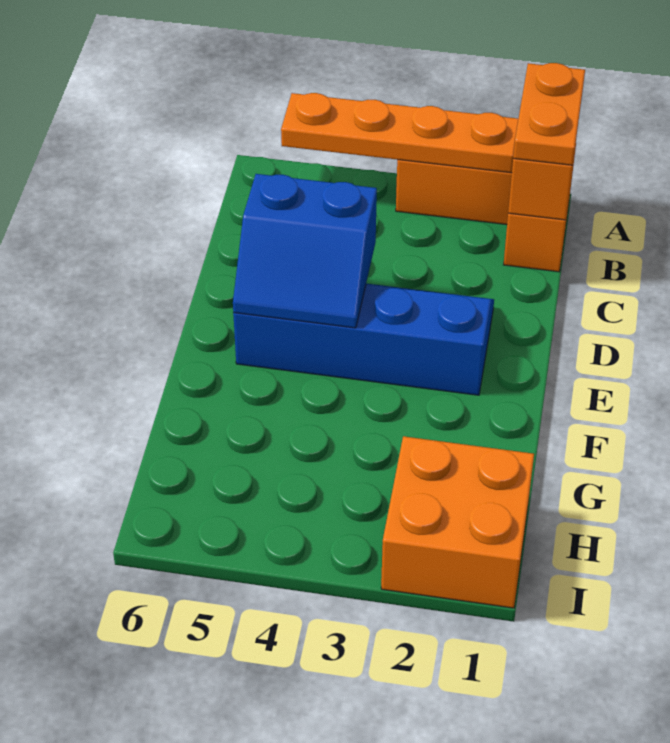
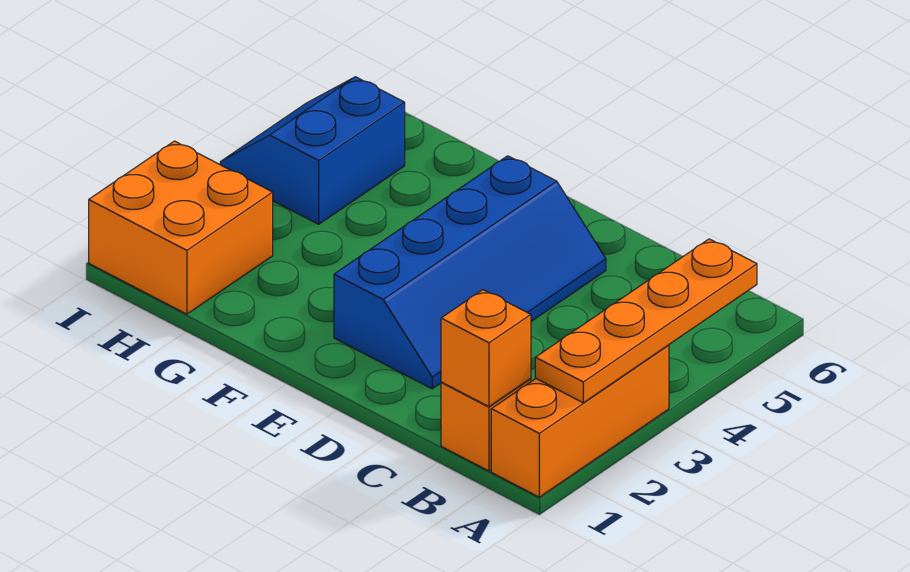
orange 1x2 plate [513,63,585,165] -> none
blue 2x2 slope [233,174,377,328] -> blue 2x2 slope moved to [220,77,405,224]

